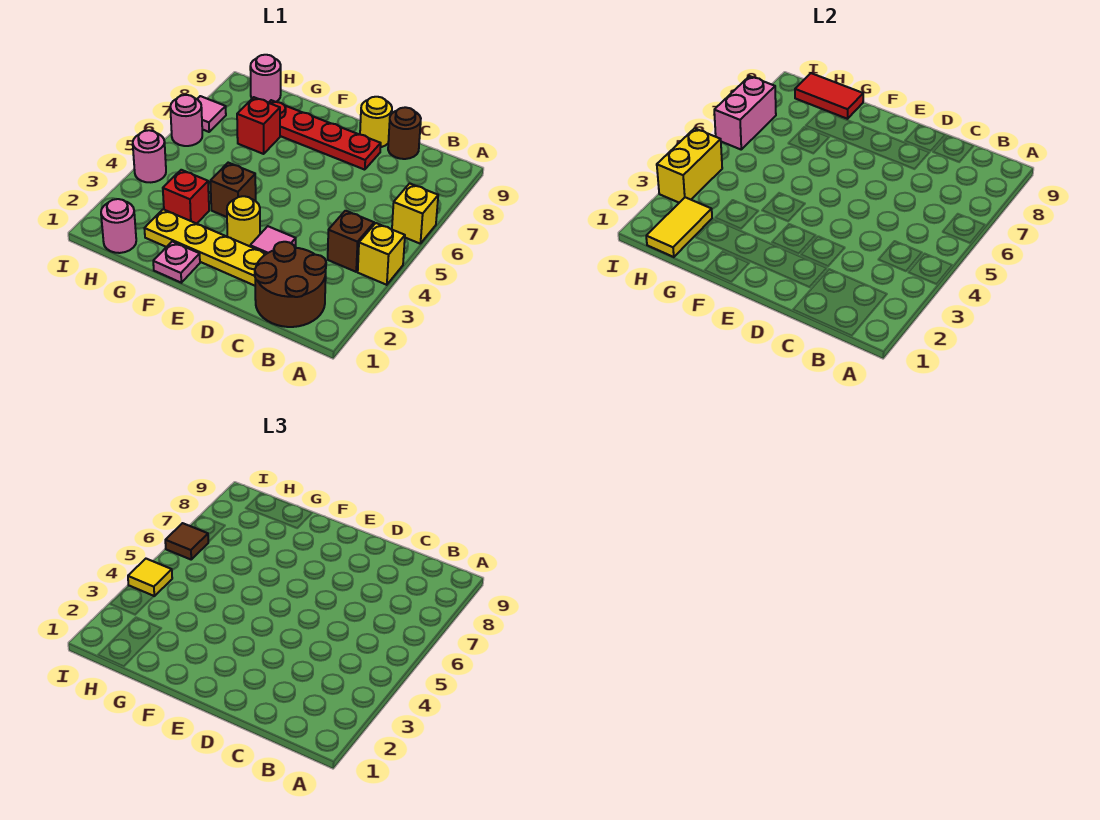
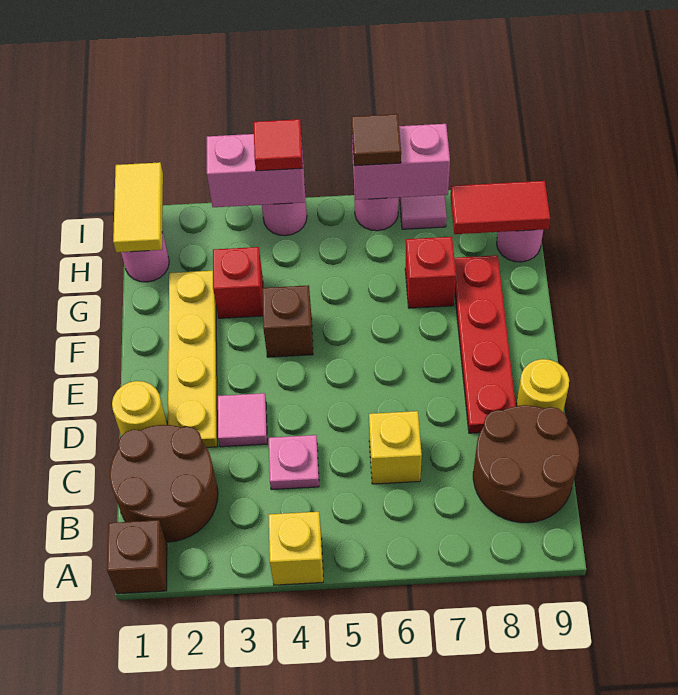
yellow 1x1 brick [392,184,438,243] -> yellow 1x1 brick moved to [369,411,422,484]
brown 1x1 brick [328,211,374,272] -> brown 1x1 brick moved to [107,520,167,594]
brown 1x1 round brick [388,107,421,159] -> brown 2x2 round brick [473,405,579,523]
yellow 1x1 round brick [227,196,260,246] -> yellow 1x1 round brick moved to [112,381,167,436]
pink 1x1 plate [153,242,200,283] -> pink 1x1 plate moved to [269,435,319,490]
red 1x2 tile [795,73,863,119] -> red 1x2 tile turned to [450,181,550,234]
yellow 1x2 tile [646,197,712,257] -> yellow 1x2 tile turned to [113,162,163,252]
yellow 1x2 brick [657,128,722,203] -> pink 1x2 brick [207,134,305,207]
yellow 1x1 tile [128,559,172,596] -> red 1x1 tile [254,119,303,171]

